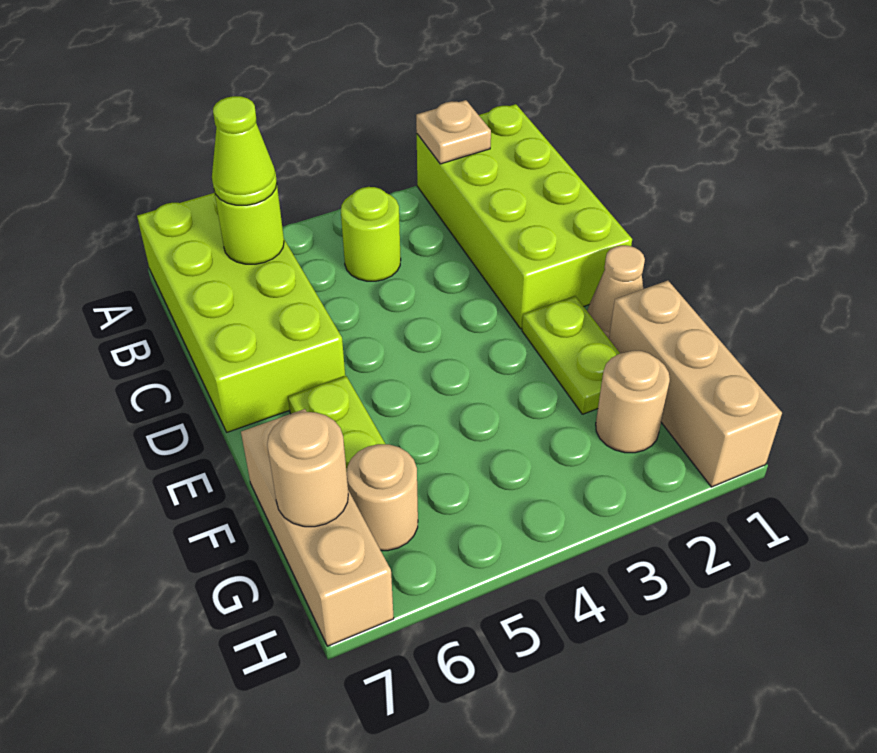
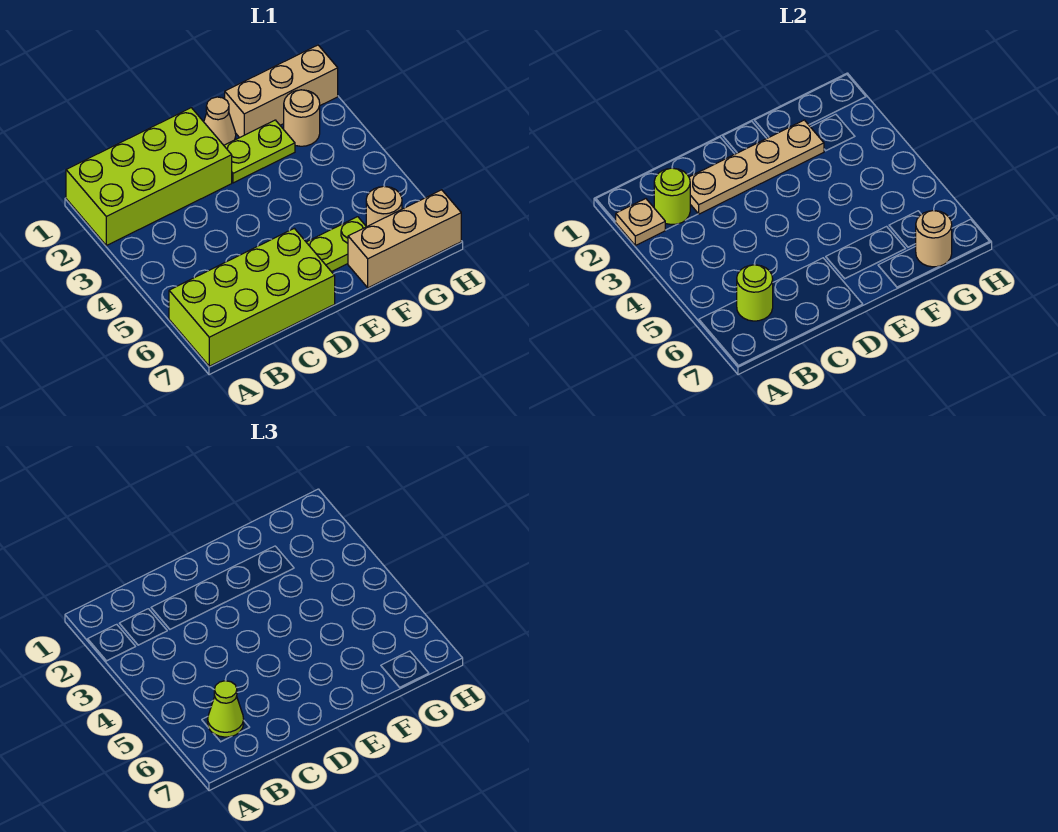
lime 1x1 round brick [341,187,401,281] -> lime 1x1 round brick moved to [654,168,690,225]
none -> tan 1x4 plate [689,120,824,214]

